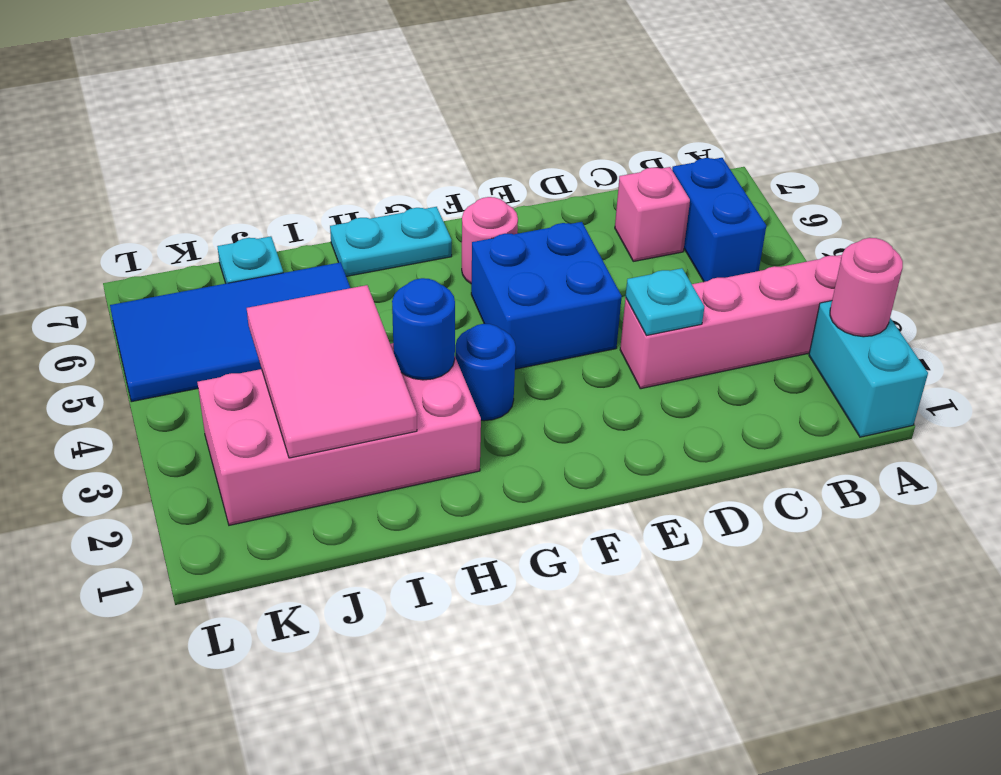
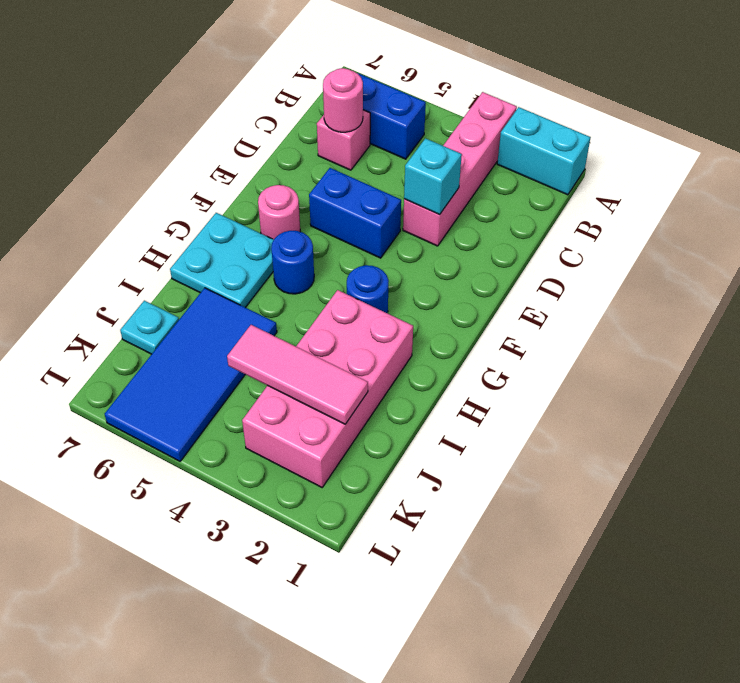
pink 1x1 round brick [830,238,903,337] -> pink 1x1 round brick moved to [323,68,363,132]
cyan 1x1 plate [626,268,704,336] -> cyan 1x1 brick [404,138,462,215]
blue 2x2 brick [471,222,622,369] -> blue 1x2 brick [309,168,401,258]
cyan 1x2 plate [330,207,452,276] -> cyan 2x2 plate [170,213,274,307]
blue 1x1 round brick [392,278,455,380] -> blue 1x1 round brick moved to [271,231,314,294]
pink 2x3 tile [247,285,417,458] -> pink 1x3 tile [227,325,368,424]

